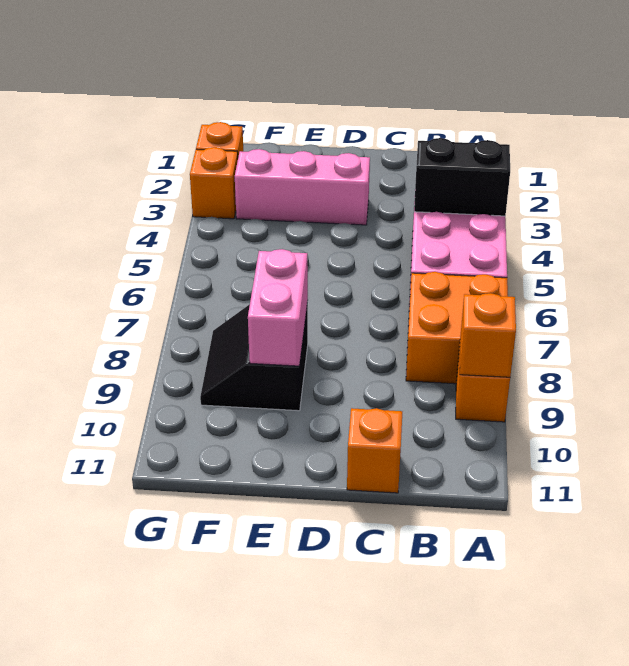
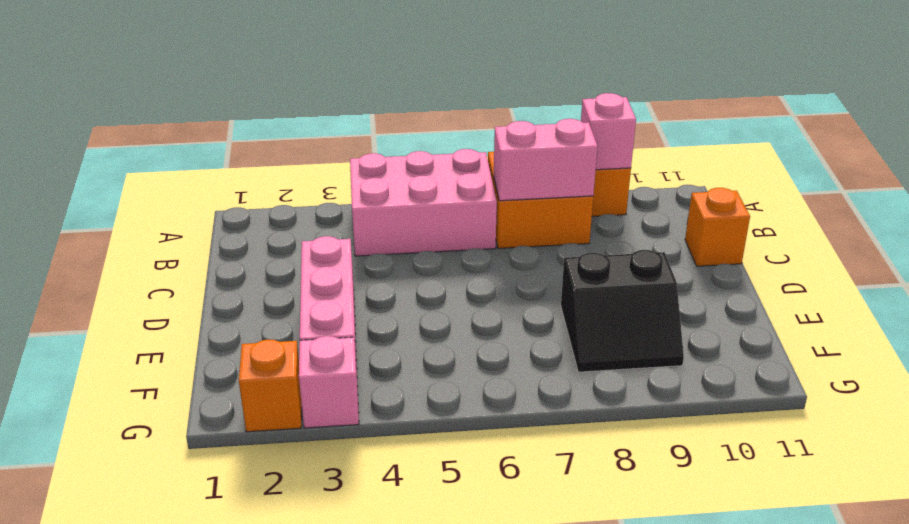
black 1x2 brick [414,138,510,216] -> none
orange 1x1 brick [460,293,516,377] -> pink 1x1 brick [581,93,636,170]
pink 1x2 brick [248,249,308,366] -> pink 1x2 brick moved to [494,119,598,201]
orange 1x1 brick [190,147,238,219] -> pink 1x1 brick [299,336,359,428]

